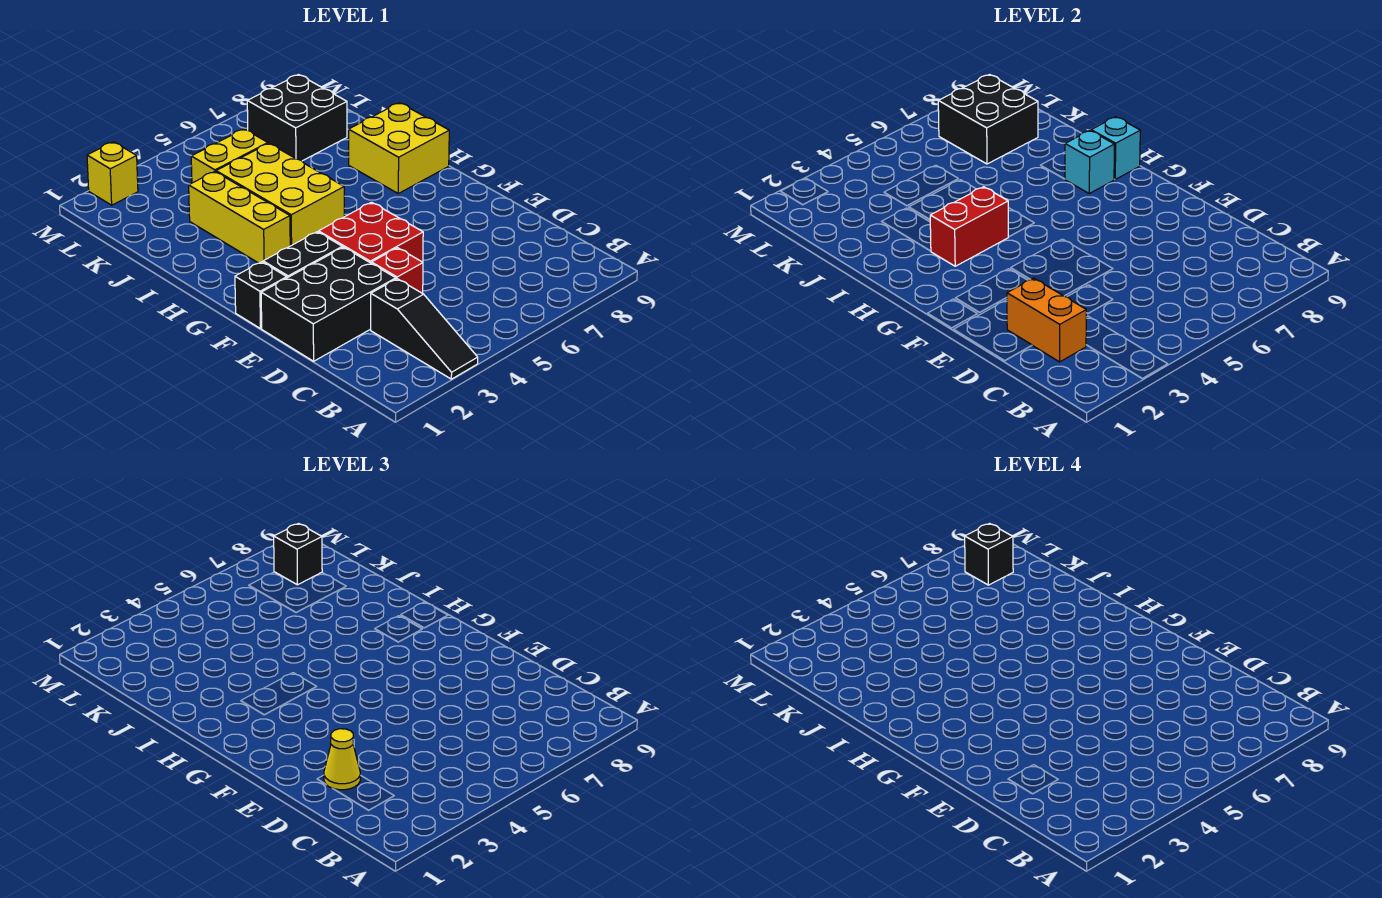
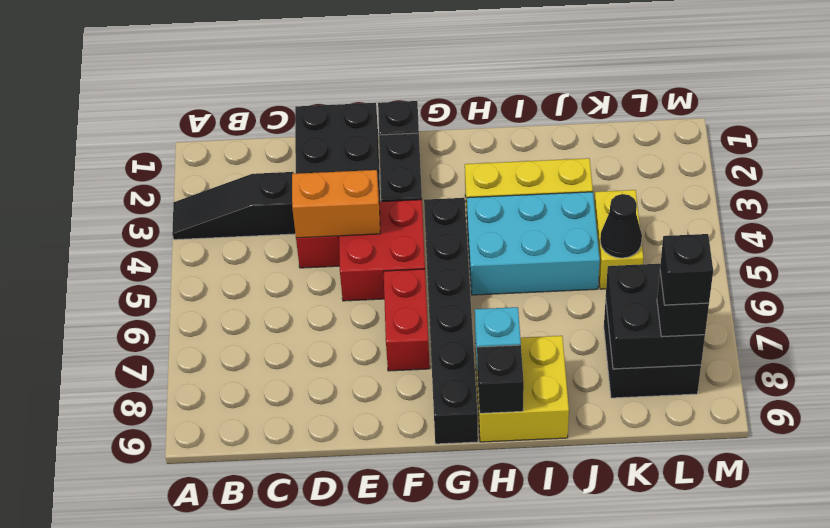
orange 1x2 brick [1007,278,1086,362] -> orange 1x2 brick moved to [292,170,380,238]
yellow 1x1 cone [324,729,360,790] -> none
none -> black 1x6 brick [424,198,478,444]
red 1x2 brick [930,187,1008,266] -> red 1x2 brick moved to [384,269,430,371]
yellow 2x3 brick [216,143,344,246] -> cyan 2x3 brick [467,192,600,295]
cyan 1x1 brick [1091,117,1140,179] -> black 1x1 brick [477,345,524,413]
none -> black 1x1 cone [600,194,642,258]
yellow 1x1 brick [87,142,138,205] -> none

